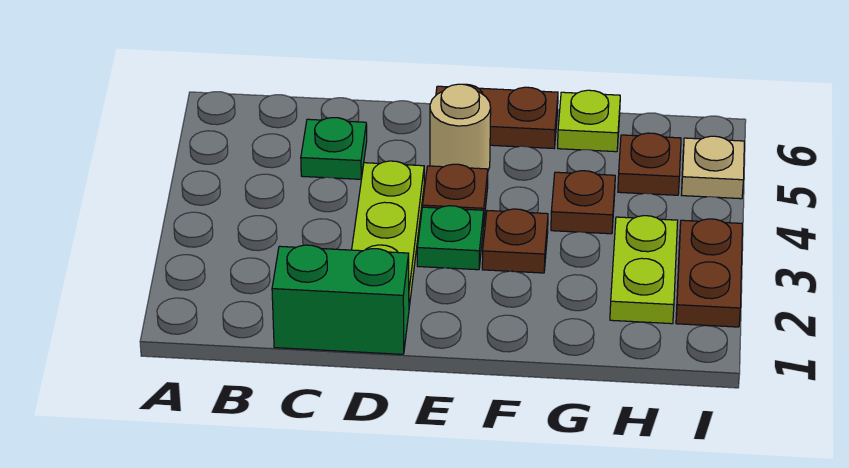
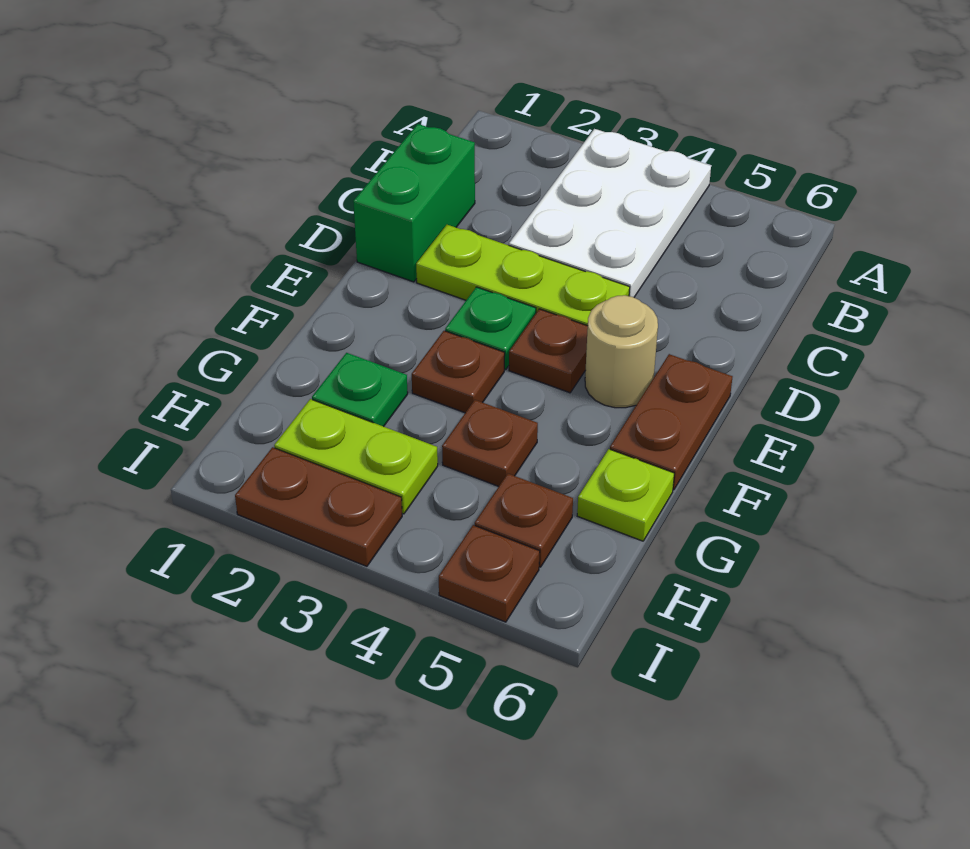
none -> white 2x3 plate [509,129,711,297]
green 1x1 plate [301,118,367,179] -> green 1x1 plate moved to [312,353,408,427]
tan 1x1 plate [682,136,744,199] -> brown 1x1 plate [439,525,540,622]

